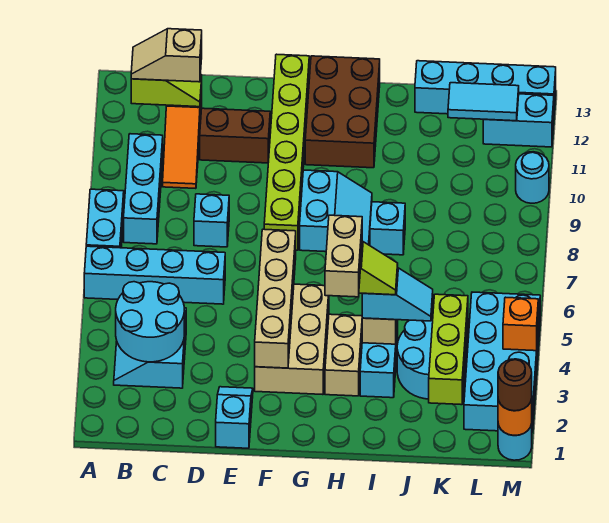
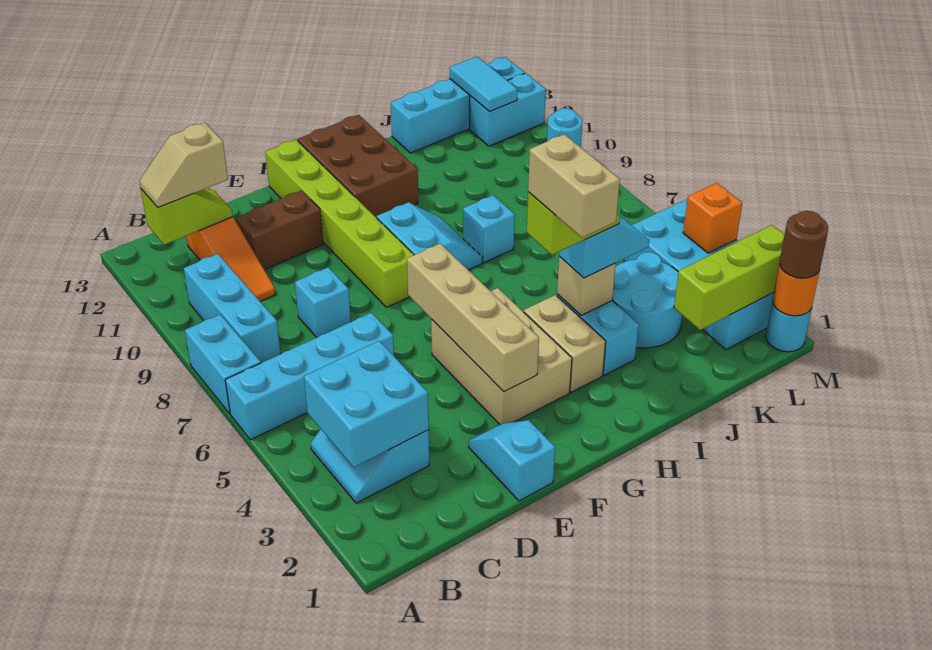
cyan 2x2 round brick [116,282,184,362] -> cyan 2x2 brick [304,341,429,467]
lime 1x3 brick [429,294,468,405] -> lime 1x3 brick turned to [674,225,784,330]
cyan 1x2 tile [448,83,519,121] -> cyan 1x2 tile turned to [450,57,517,111]

